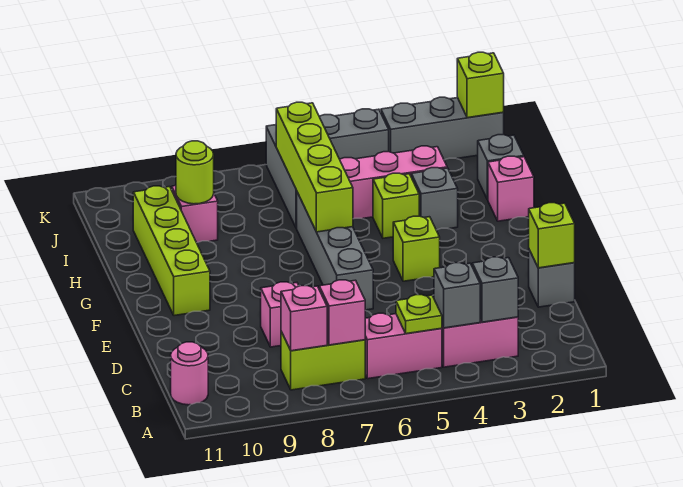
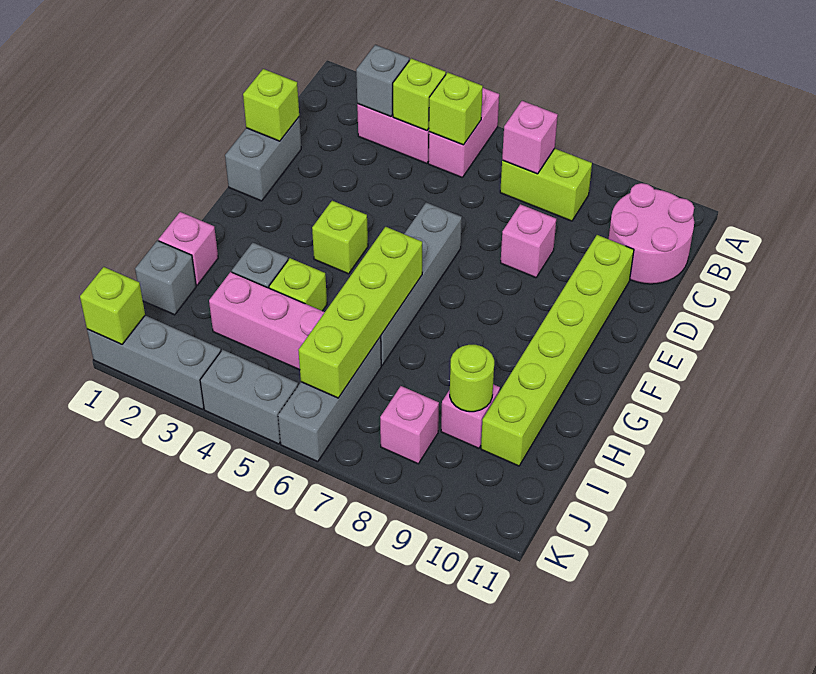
grey 1x1 brick [434,263,480,328] -> lime 1x1 brick [393,59,446,131]
pink 1x2 brick [365,313,442,379] -> pink 1x2 brick turned to [428,88,499,177]
lime 1x1 plate [396,295,442,334] -> lime 1x1 brick [429,72,483,145]
pink 1x1 brick [281,286,327,351] -> pink 1x1 brick moved to [380,386,439,464]
pink 1x1 round brick [171,342,208,405] -> pink 2x2 round brick [609,183,694,284]
grey 1x1 brick [529,250,575,307] -> grey 1x2 brick [225,117,301,201]
lime 1x4 brick [133,186,210,316] -> lime 1x6 brick [481,235,634,466]

